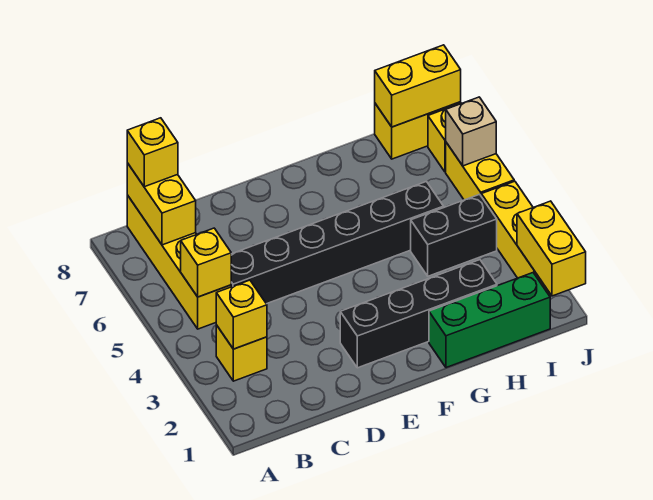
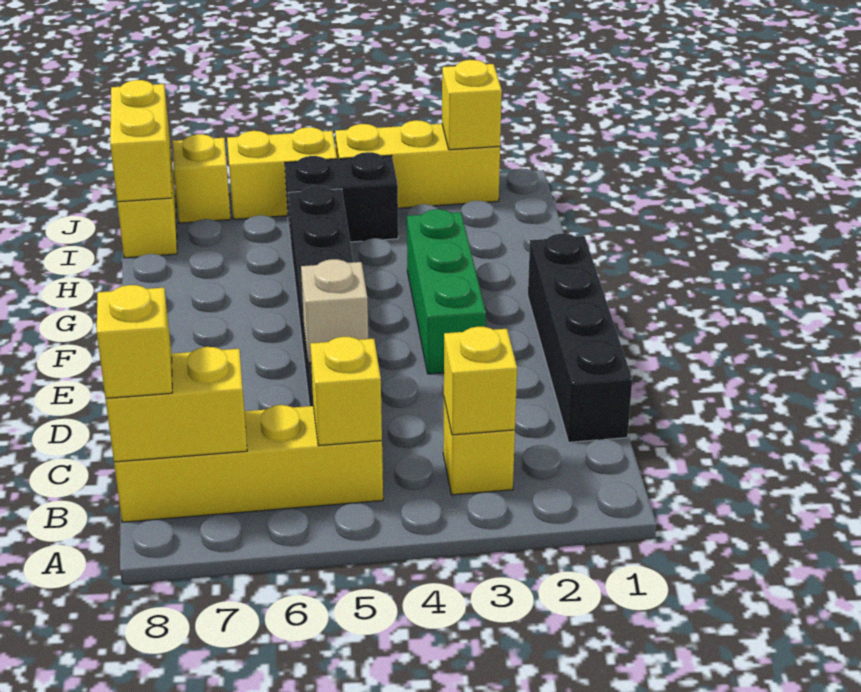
black 1x4 brick [340,260,497,368] -> black 1x4 brick moved to [528,234,632,442]
green 1x3 brick [429,273,550,368] -> green 1x3 brick moved to [407,209,486,374]
black 1x2 brick [411,194,497,276] -> black 1x2 brick turned to [285,152,398,242]
yellow 1x2 brick [517,201,586,296] -> yellow 1x1 brick [442,60,502,150]
tan 1x1 brick [446,97,496,166] -> tan 1x1 brick moved to [301,259,368,363]

